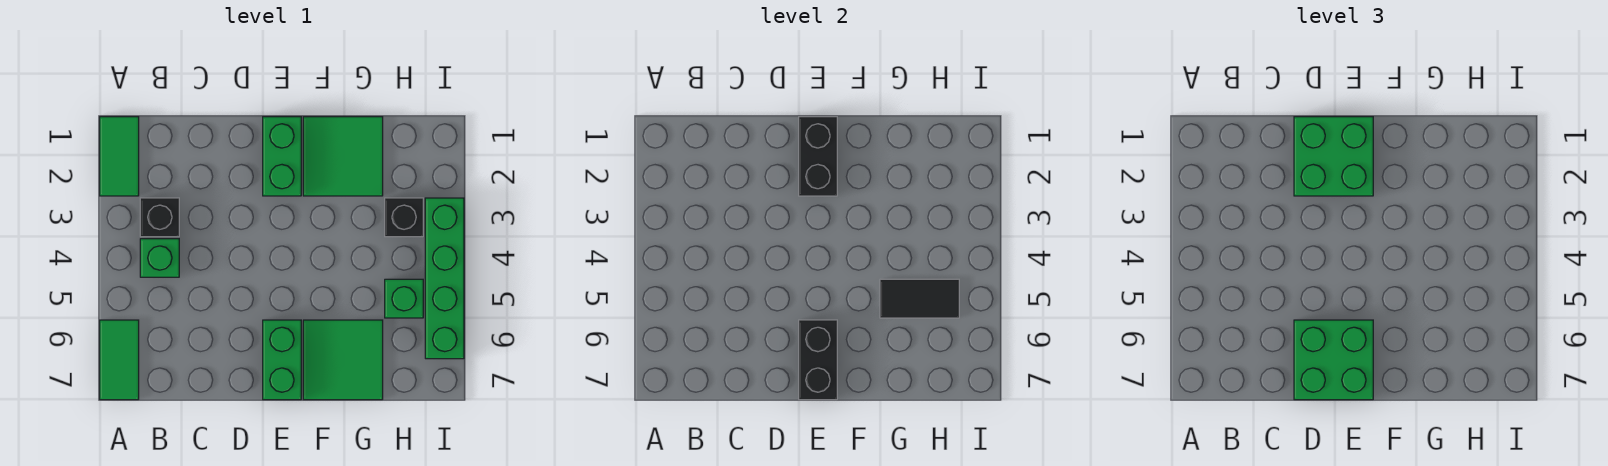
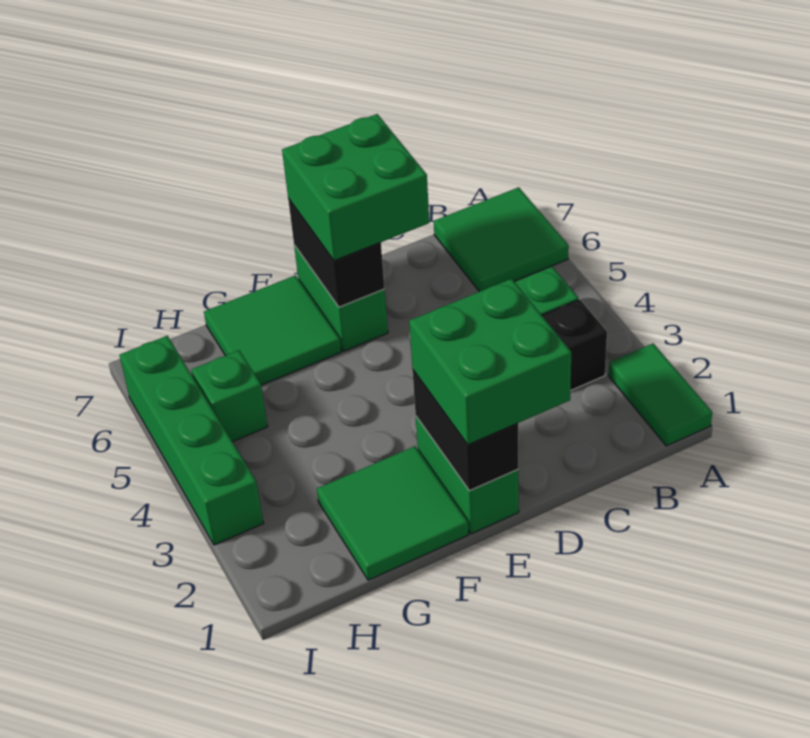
green 1x2 tile [100,320,139,400] -> green 2x2 tile [434,187,569,292]
black 1x2 tile [880,279,959,318] -> none
black 1x1 brick [385,198,423,237] -> none

